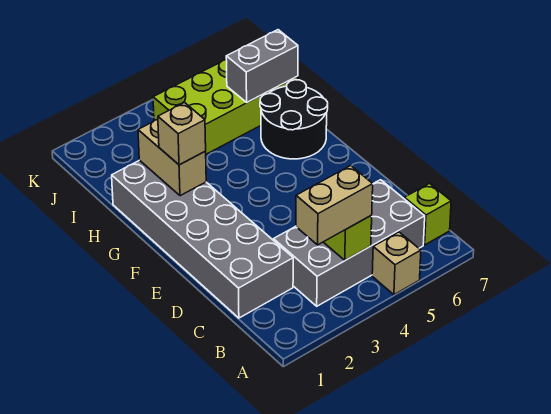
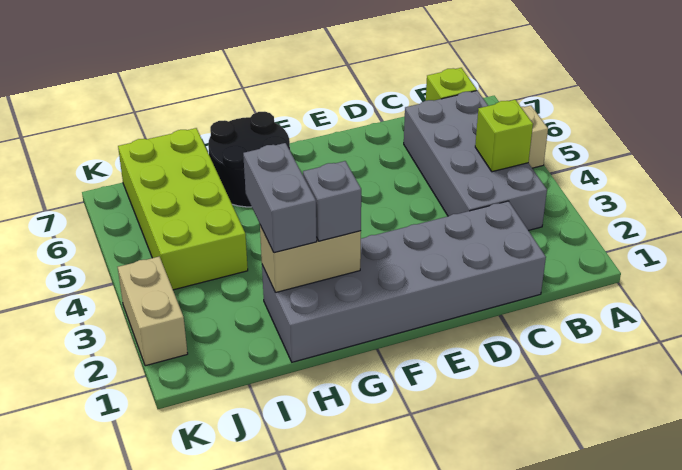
tan 1x2 brick [296,166,373,245] -> tan 1x2 brick moved to [118,257,188,366]
tan 1x1 brick [158,103,206,165] -> grey 1x1 brick [303,161,361,241]
grey 1x2 brick [226,30,298,102] -> grey 1x2 brick moved to [243,143,317,253]

